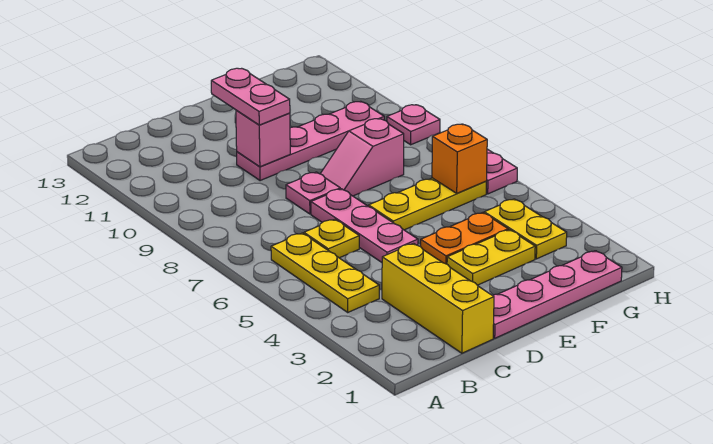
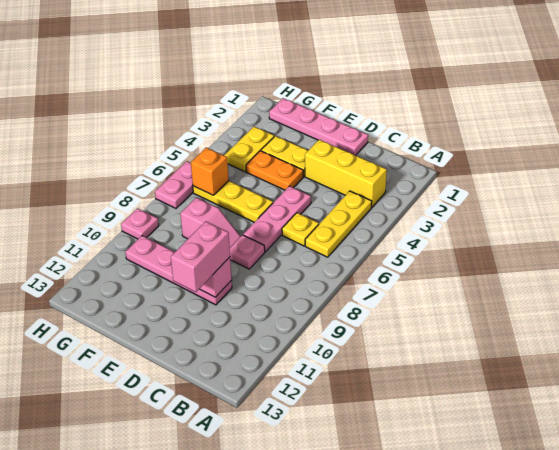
yellow 1x3 brick [382,243,494,353] -> yellow 1x3 brick turned to [305,140,387,207]
pink 1x2 plate [211,68,290,125] -> pink 1x2 brick [171,221,230,292]

